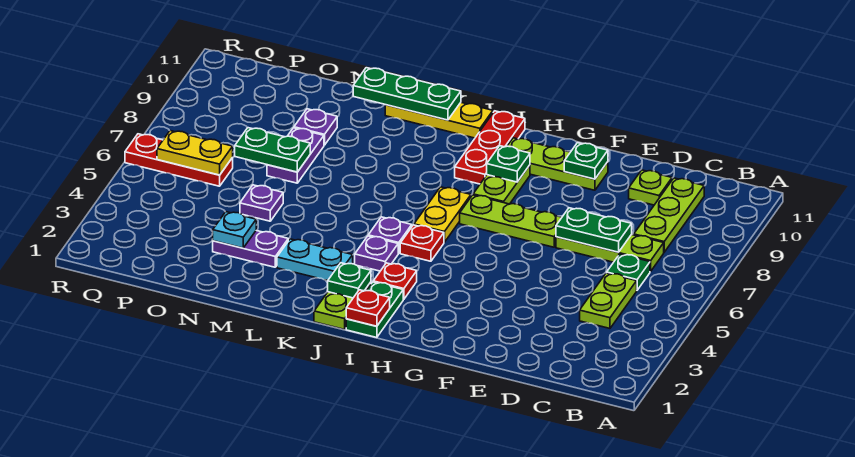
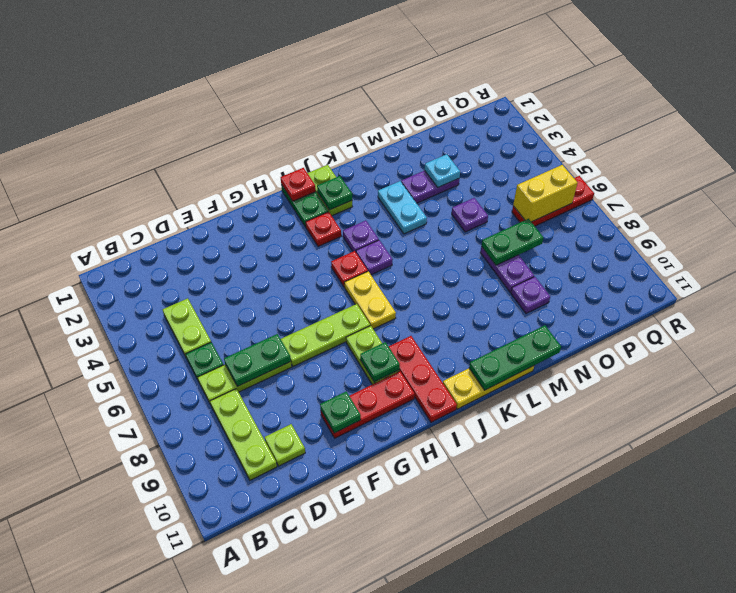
lime 1x3 plate [508,138,608,190] -> red 1x3 plate [321,371,415,438]
cyan 1x2 plate [277,239,353,280] -> cyan 1x2 plate turned to [378,181,427,234]
yellow 1x2 plate [157,131,233,175] -> yellow 1x2 brick [513,165,577,222]

